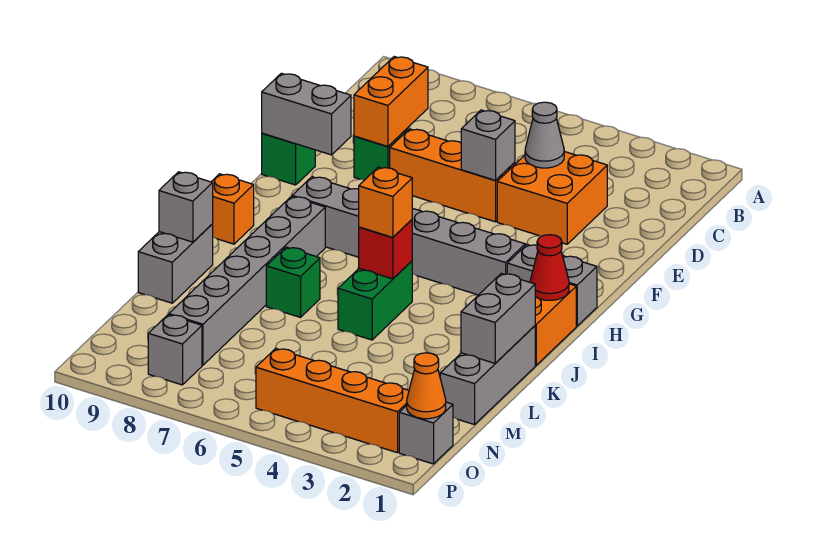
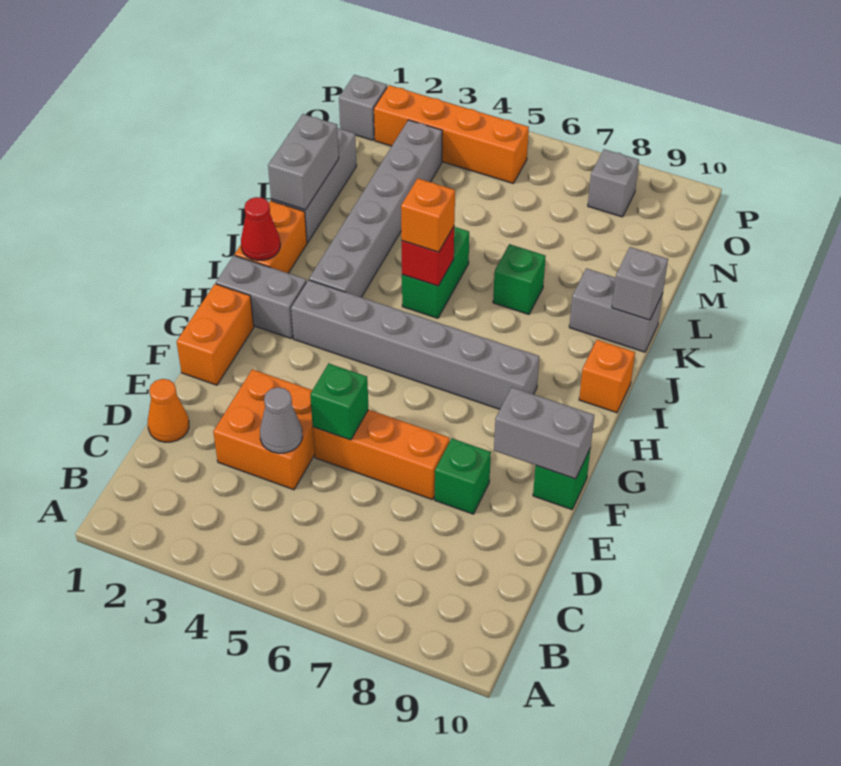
orange 1x2 brick [354,57,428,146] -> orange 1x2 brick moved to [177,284,254,385]
grey 1x1 brick [461,110,515,180] -> green 1x1 brick [310,364,368,440]
grey 1x6 brick [169,196,325,365] -> grey 1x6 brick moved to [309,120,442,297]
grey 1x2 brick [138,224,213,303] -> grey 1x2 brick turned to [569,268,663,352]
orange 1x1 cone [407,353,446,419] -> orange 1x1 cone moved to [148,379,189,442]

